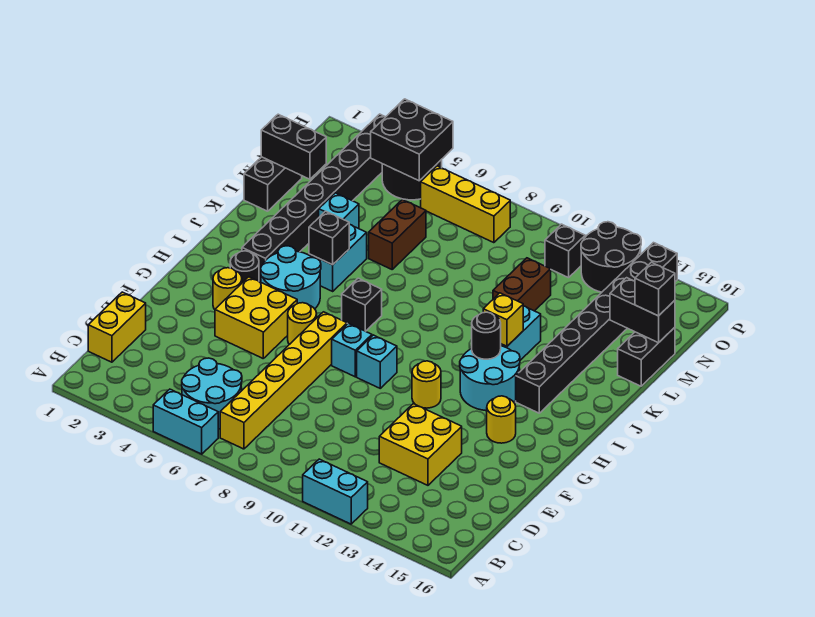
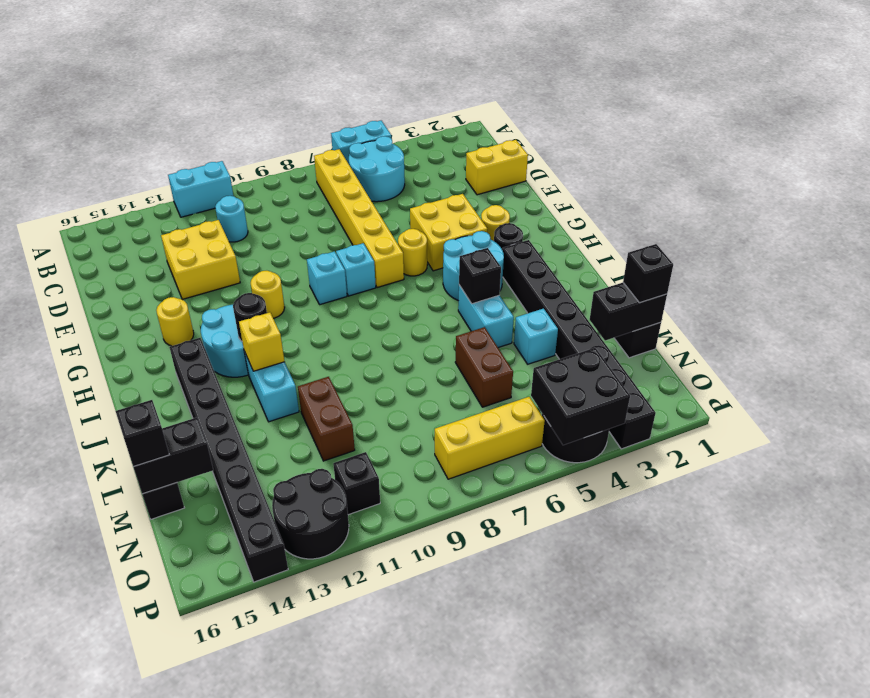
yellow 1x2 brick [88,292,146,362] -> yellow 1x2 brick turned to [466,140,528,195]
none -> cyan 1x1 round brick [215,196,248,242]
black 1x1 brick [342,278,382,331] -> black 1x1 brick moved to [623,244,673,303]

